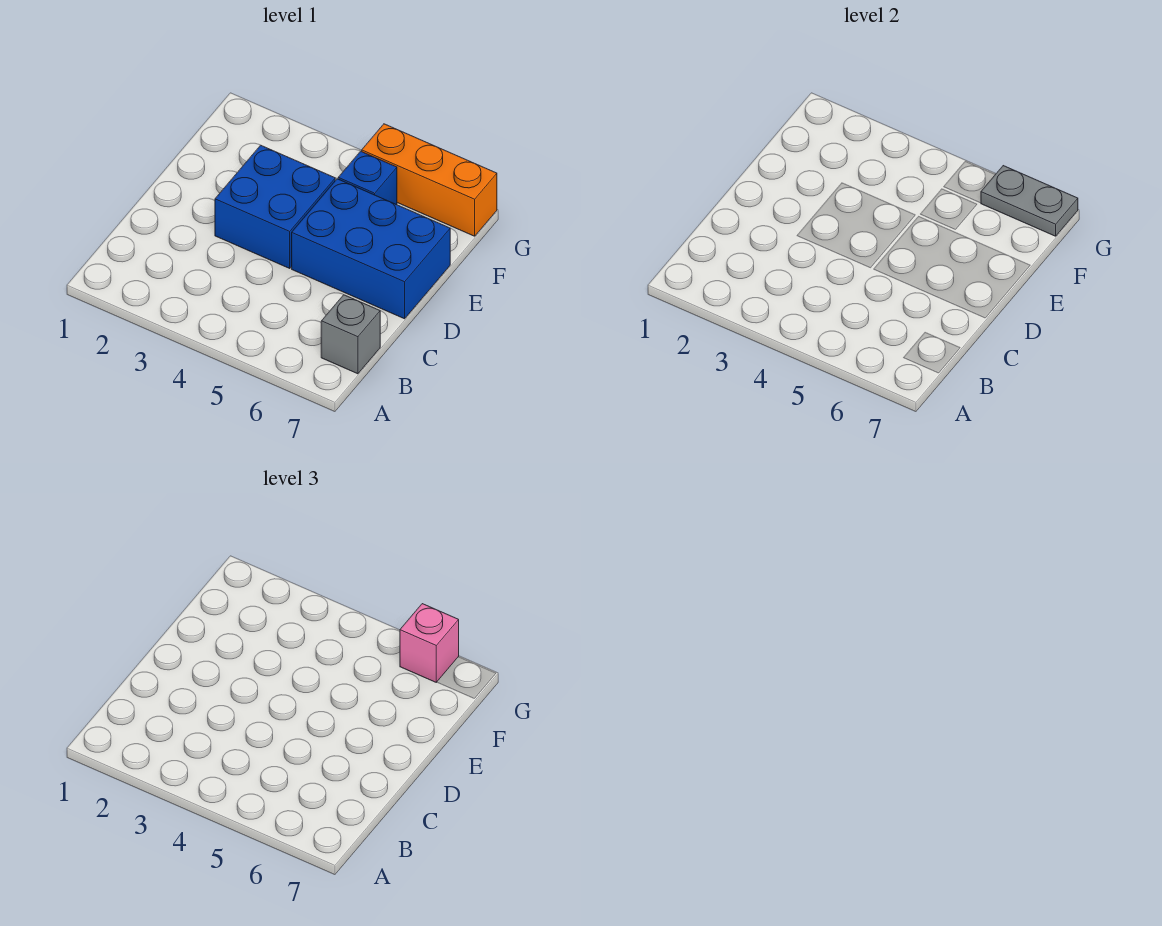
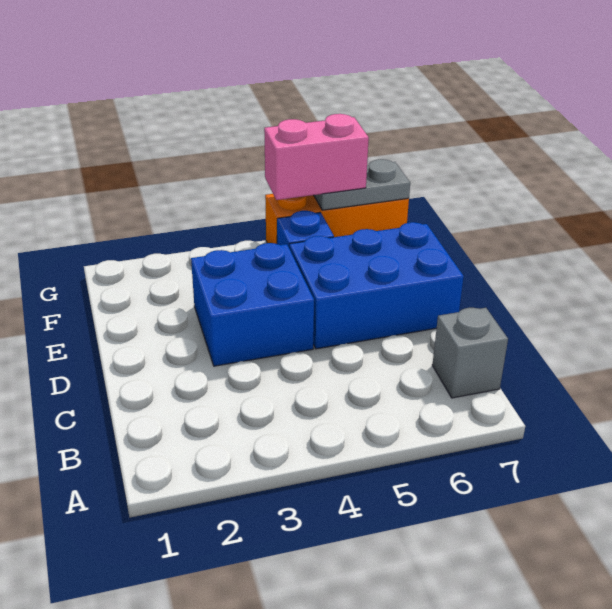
pink 1x1 brick [400,604,459,682] -> pink 1x2 brick [264,114,369,200]

